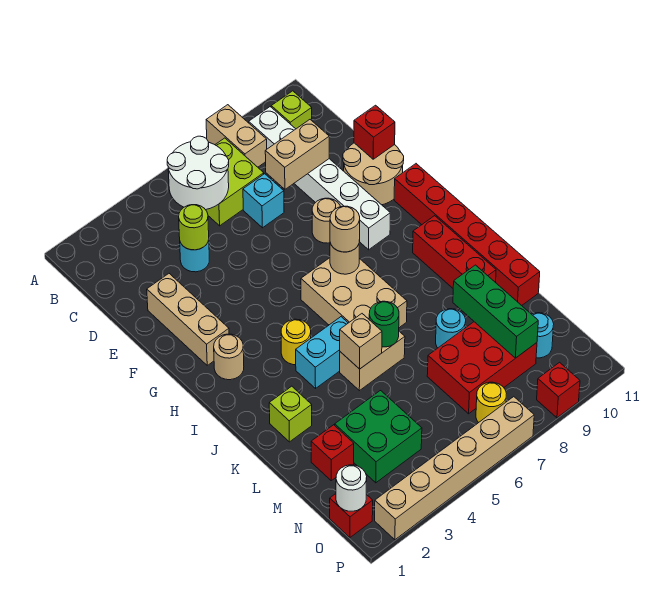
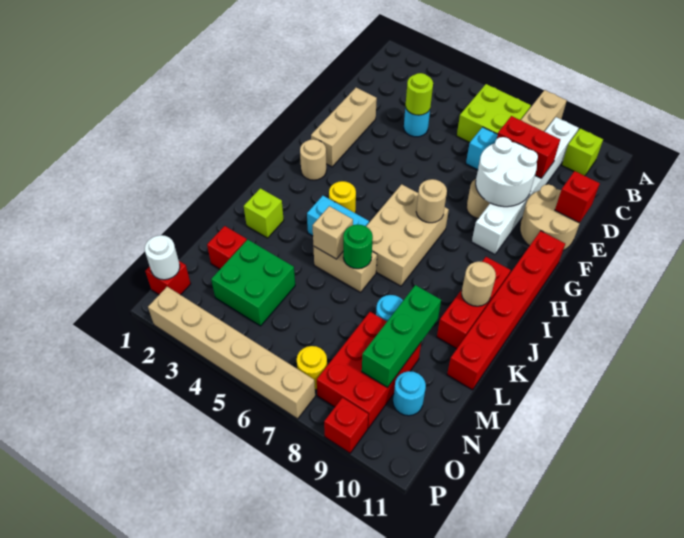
white 2x2 round brick [167,136,229,210] -> white 2x2 round brick moved to [476,137,538,207]
tan 1x2 brick [265,120,329,189] -> red 1x2 brick [497,116,560,178]
tan 1x1 round brick [330,206,360,252] -> tan 1x1 round brick moved to [462,262,496,306]
red 2x3 brick [427,322,537,414] -> red 2x3 brick turned to [317,312,421,428]

